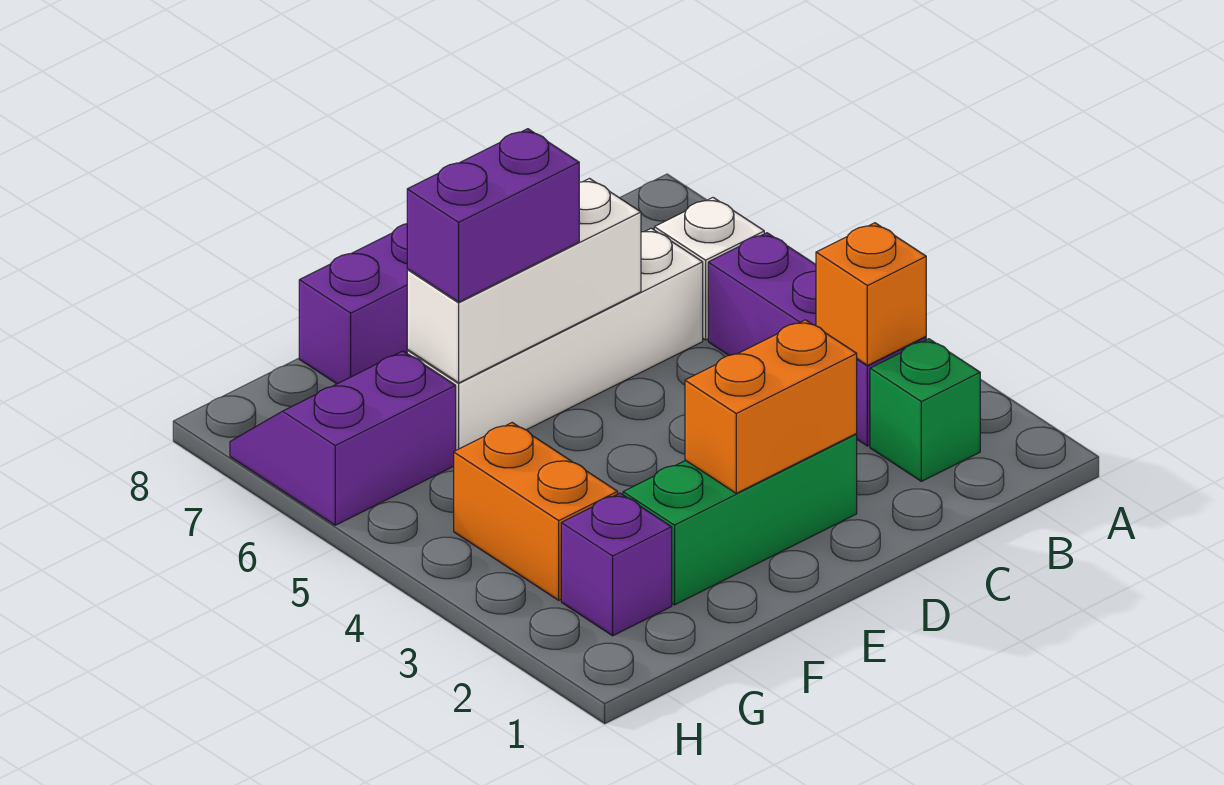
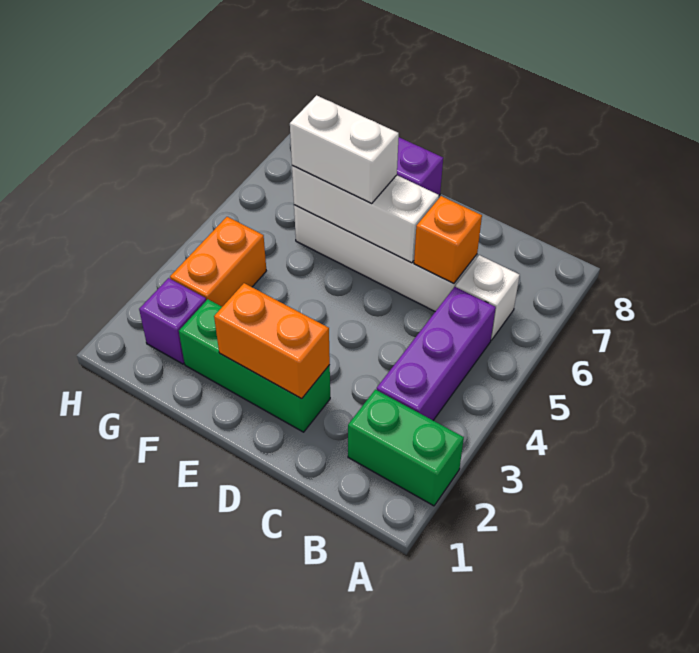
green 1x1 brick [870,339,980,481] -> green 1x2 brick [348,390,464,506]
orange 1x1 brick [816,223,926,365] -> orange 1x1 brick moved to [414,196,482,283]
purple 1x2 brick [407,129,579,302] -> white 1x2 brick [290,95,399,204]
purple 2x2 slope [230,351,456,525] -> none

